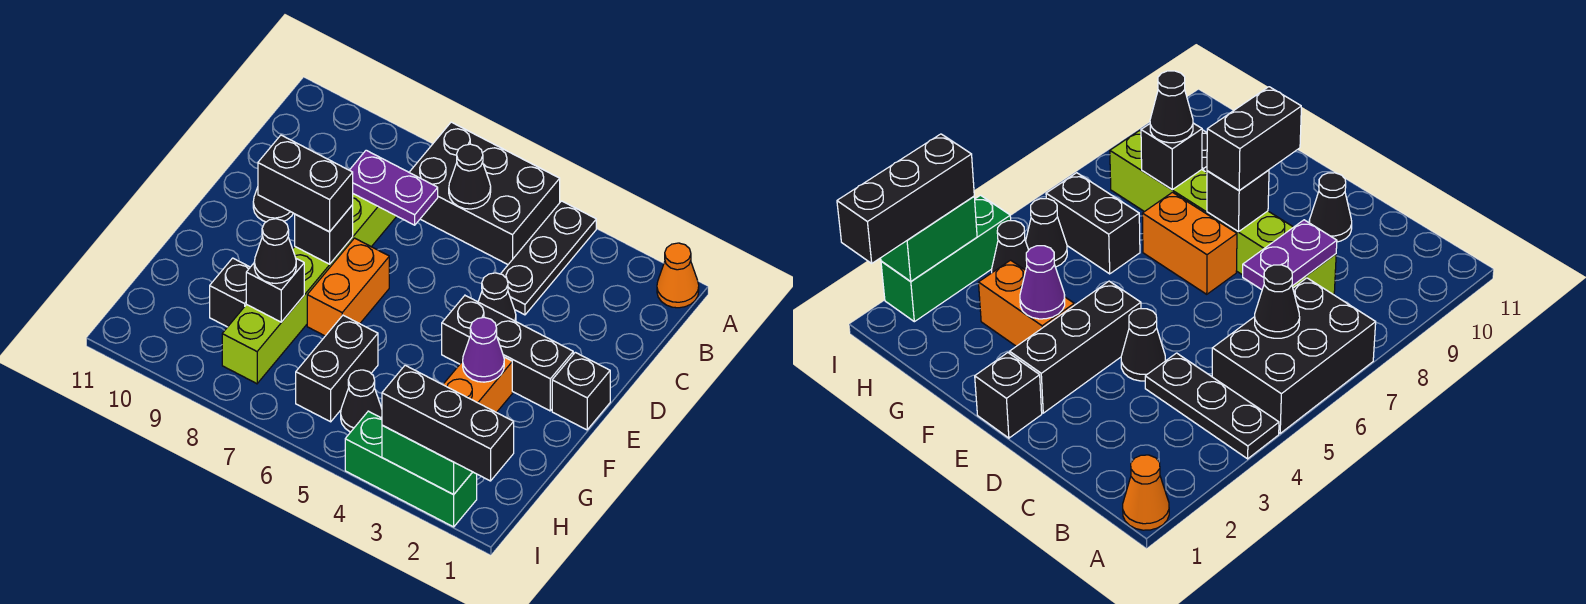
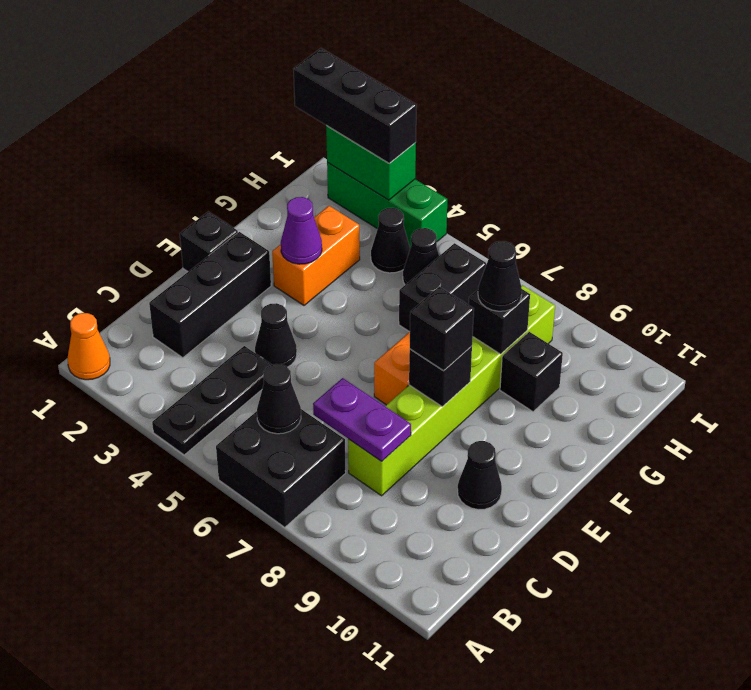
black 2x3 brick [409,122,560,264] -> black 2x2 brick [216,409,346,527]
black 1x3 brick [442,296,573,411] -> black 1x3 brick turned to [149,232,271,358]
black 1x2 brick [258,135,353,232] -> black 1x1 brick [410,287,474,371]

